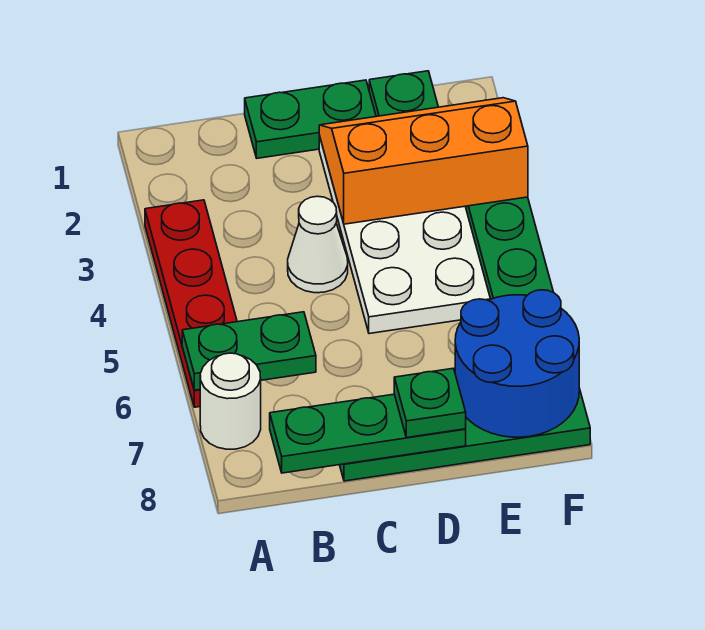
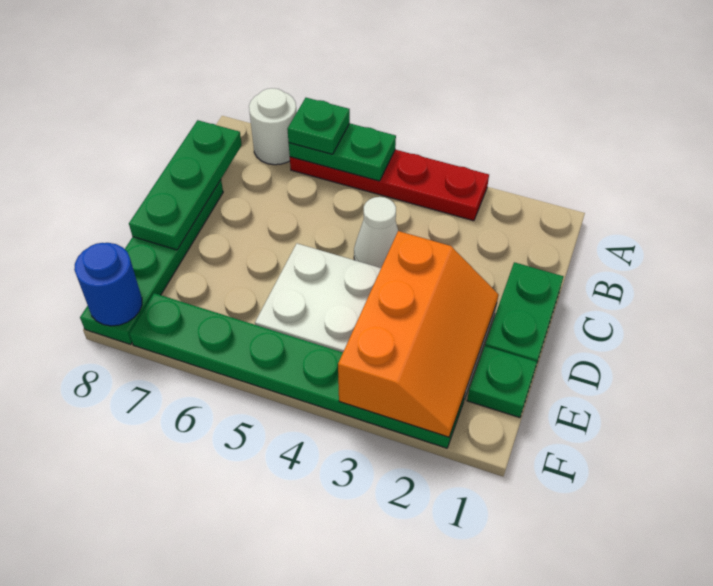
green 1x2 plate [182,312,316,390] -> green 1x2 plate turned to [289,123,396,181]
green 1x1 plate [394,368,466,437] -> green 1x1 plate moved to [288,98,350,154]
blue 2x2 round brick [455,290,579,437] -> blue 1x1 round brick [74,243,142,326]

